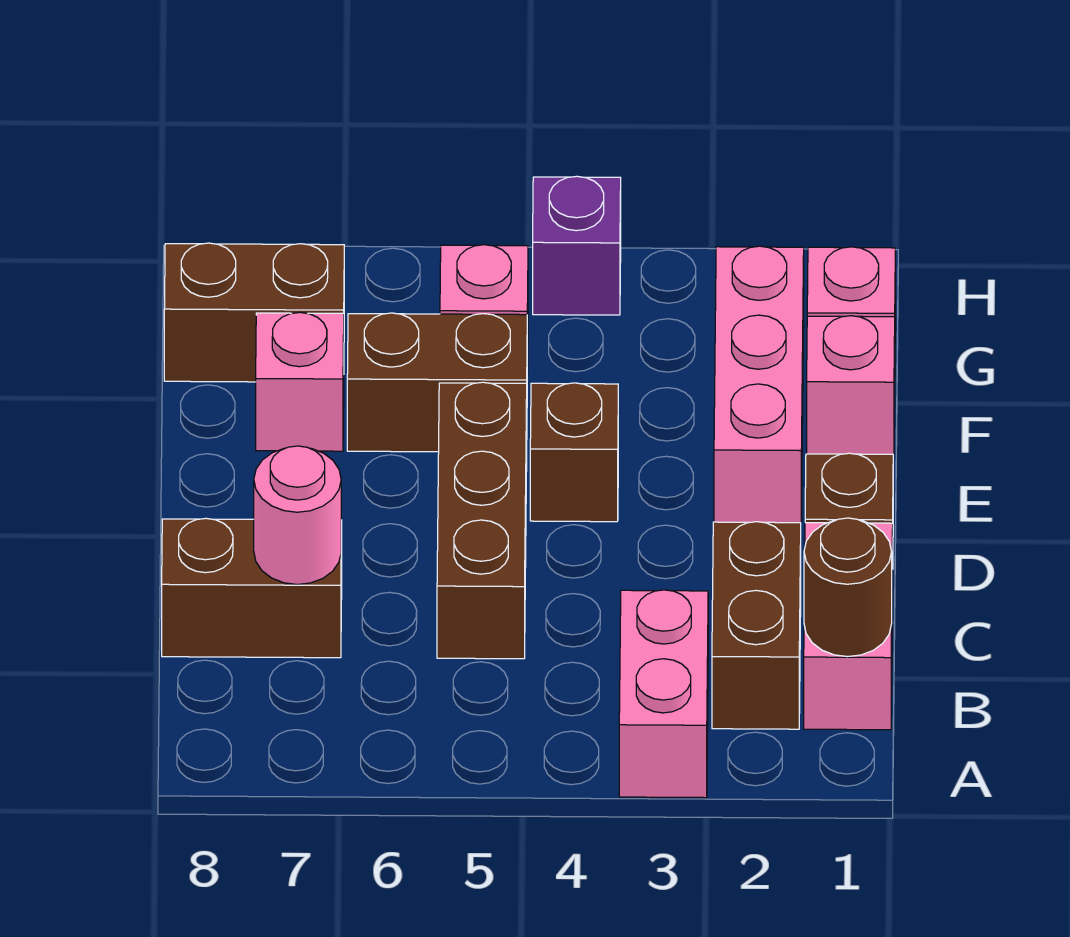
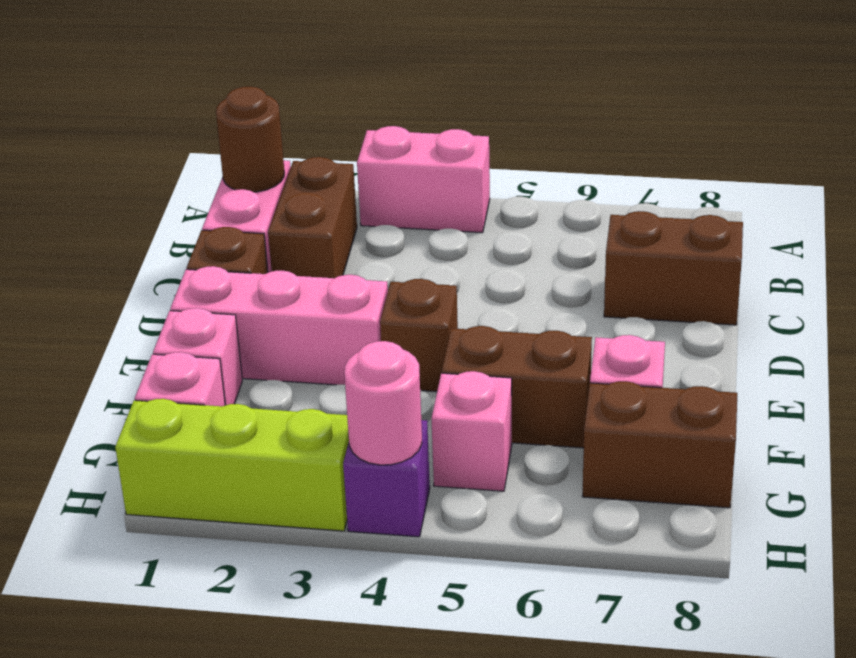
pink 1x2 brick [619,590,708,798] -> pink 1x2 brick turned to [357,126,490,233]
brown 1x3 brick [437,382,527,659] -> none
pink 1x1 round brick [254,446,341,584] -> pink 1x1 round brick moved to [344,341,422,465]
pink 1x3 brick [714,246,804,523] -> pink 1x3 brick turned to [170,266,388,385]
none -> lime 1x3 brick [115,399,349,531]

